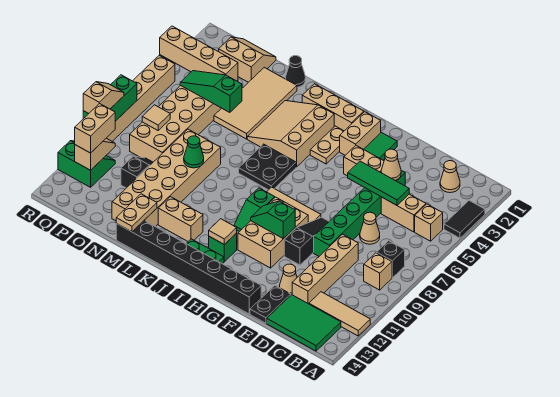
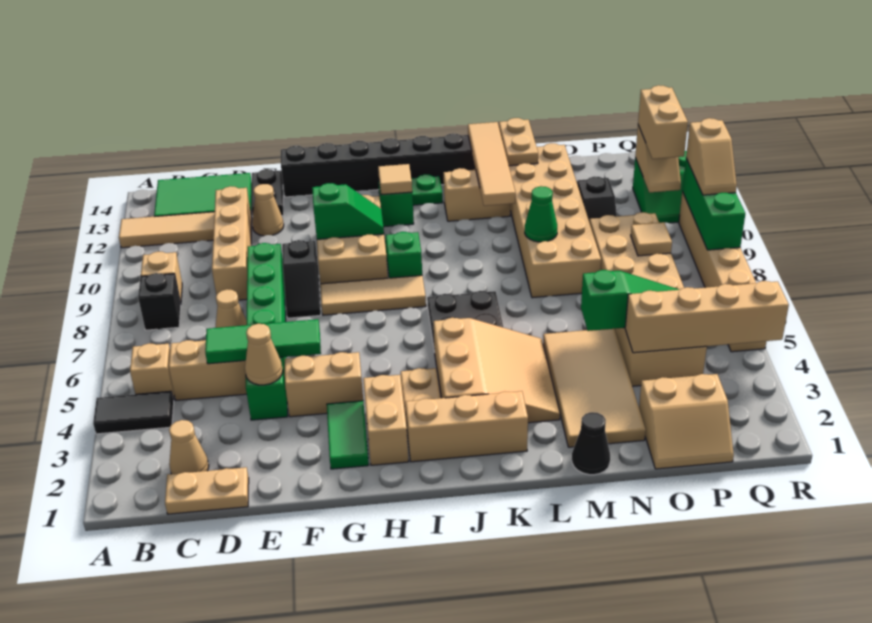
black 1x2 tile [444,201,485,238] -> black 1x2 tile turned to [93,391,174,434]
none -> tan 1x2 plate [165,467,249,514]
black 1x3 slope [284,217,329,265] -> black 1x2 slope [282,240,321,318]
none -> tan 1x4 tile [468,122,516,206]

